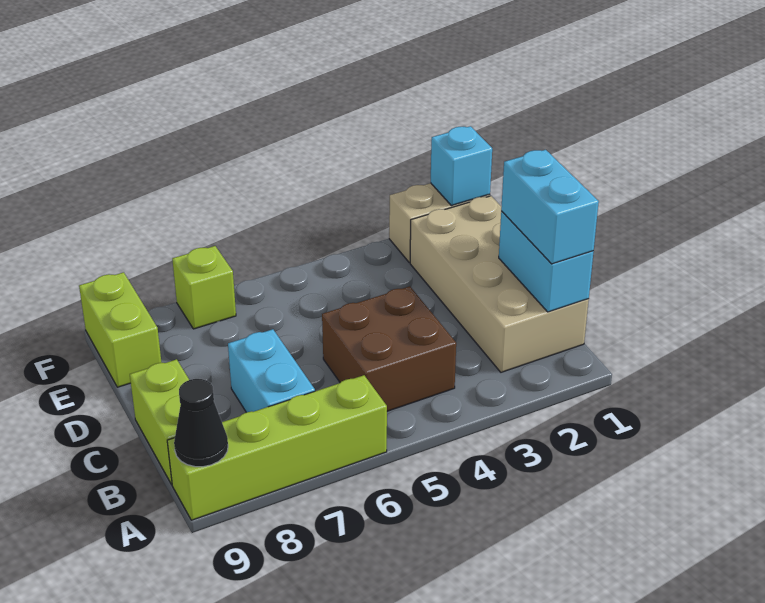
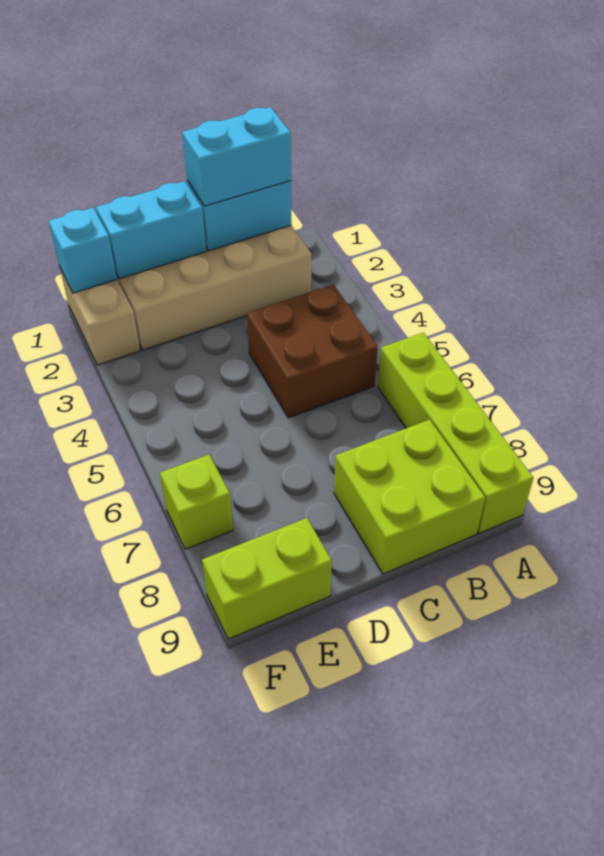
black 1x1 cone [174,379,228,467] -> none
cyan 1x2 brick [228,329,315,412] -> cyan 1x2 brick moved to [96,181,206,279]
lime 1x2 brick [130,359,189,484] -> lime 2x2 brick [334,419,485,574]

